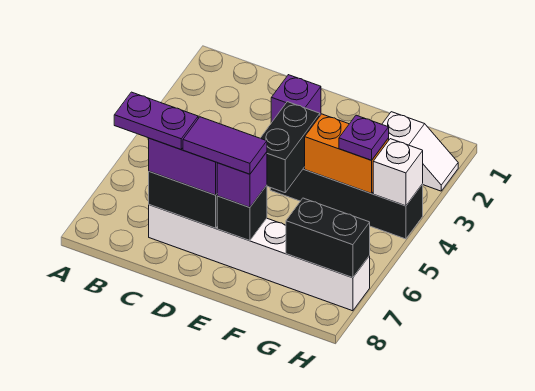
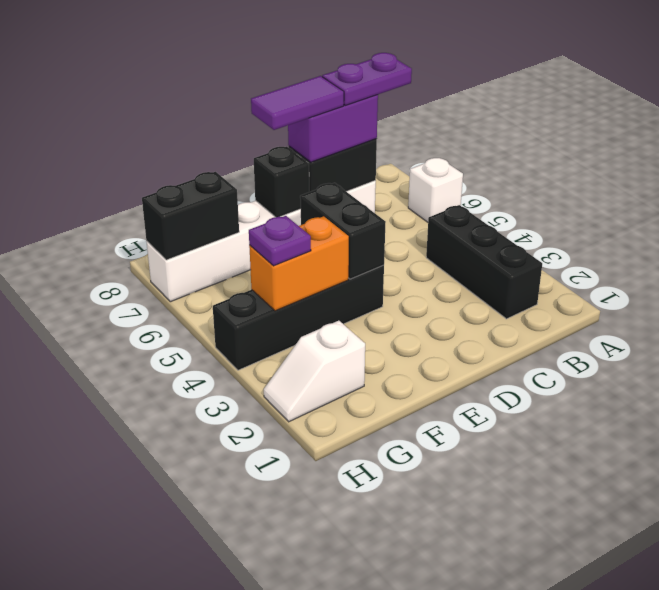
none -> black 1x3 brick [426,205,542,319]
purple 1x1 brick [271,75,321,123] -> none
purple 1x1 brick [217,152,267,207] -> none
white 1x1 brick [373,139,423,206] -> white 1x1 brick moved to [408,158,463,222]

